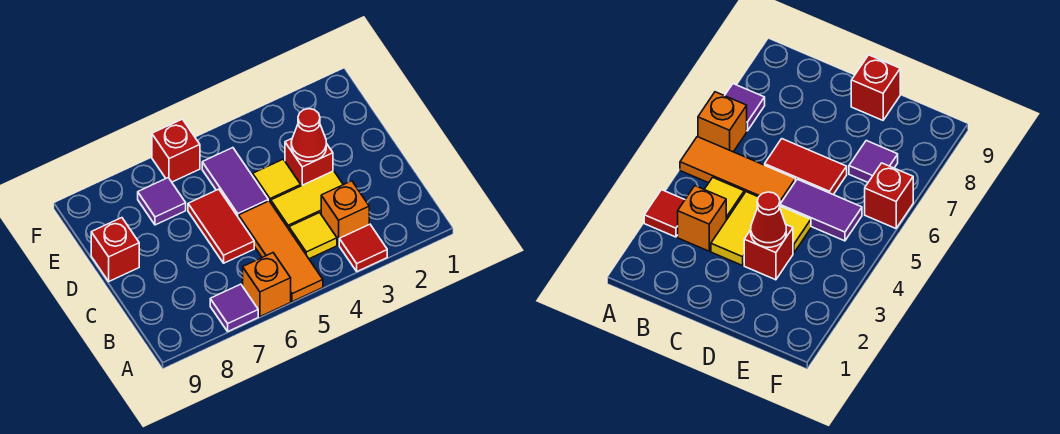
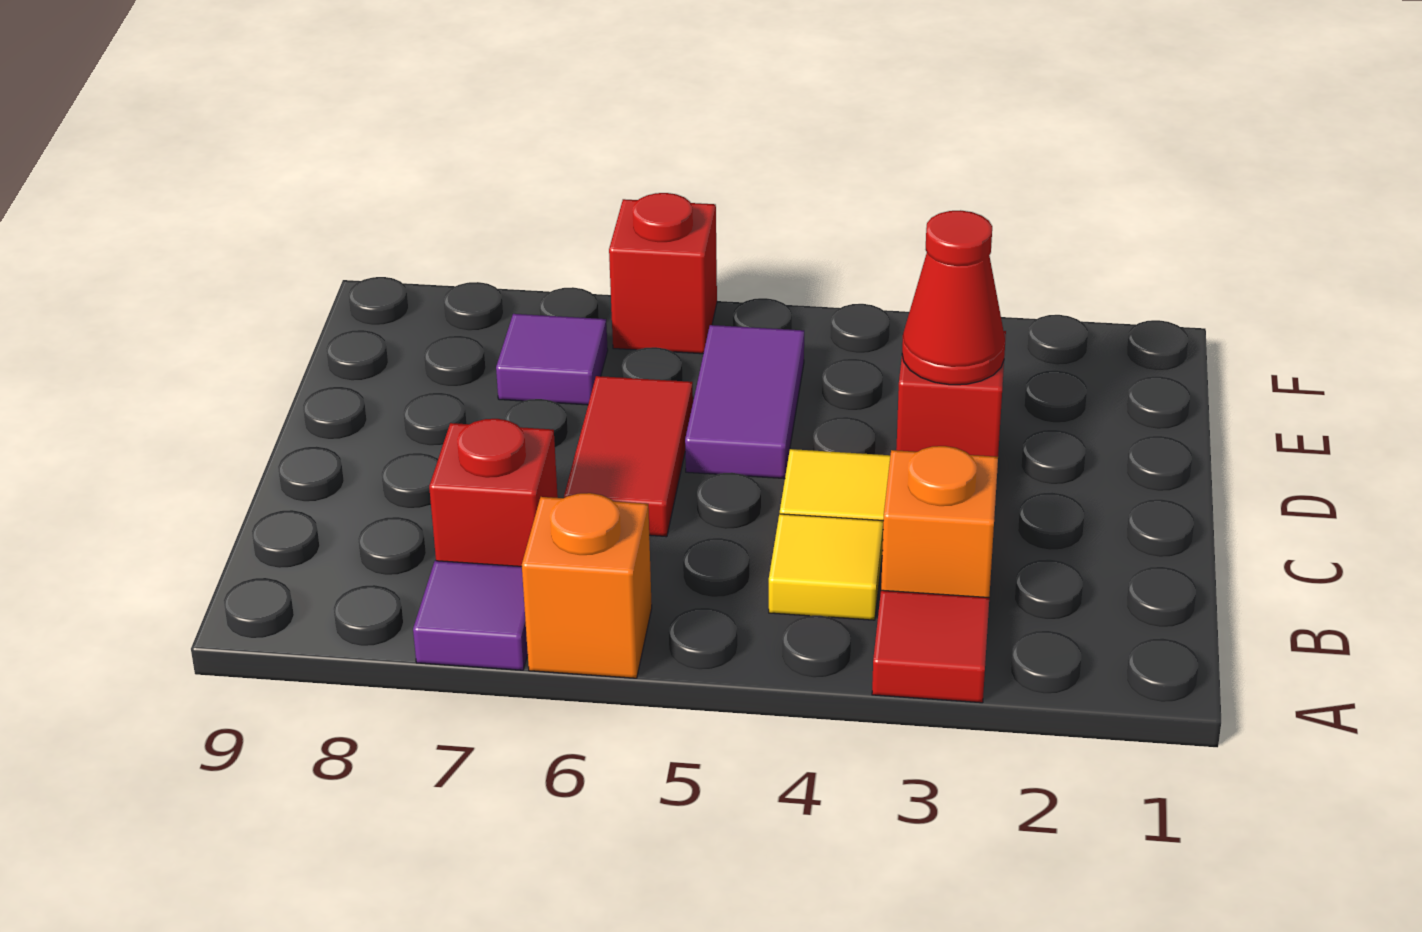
orange 1x3 tile [239,201,323,302] -> none
yellow 1x1 tile [253,159,301,203] -> none
red 1x1 brick [91,218,139,281] -> red 1x1 brick moved to [429,419,558,566]

